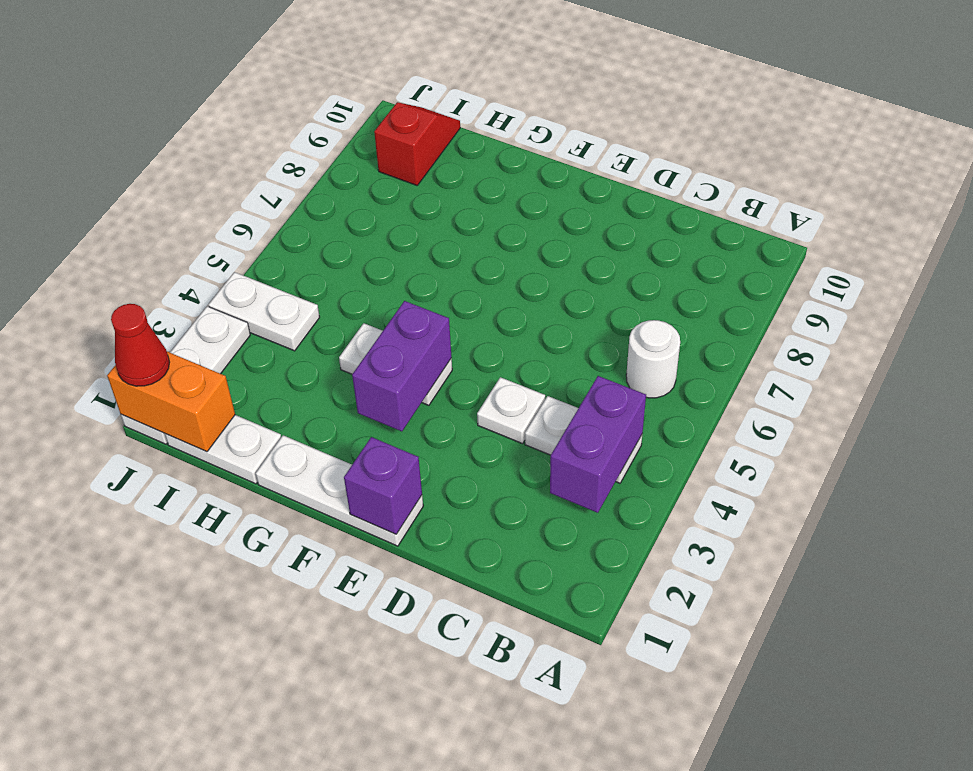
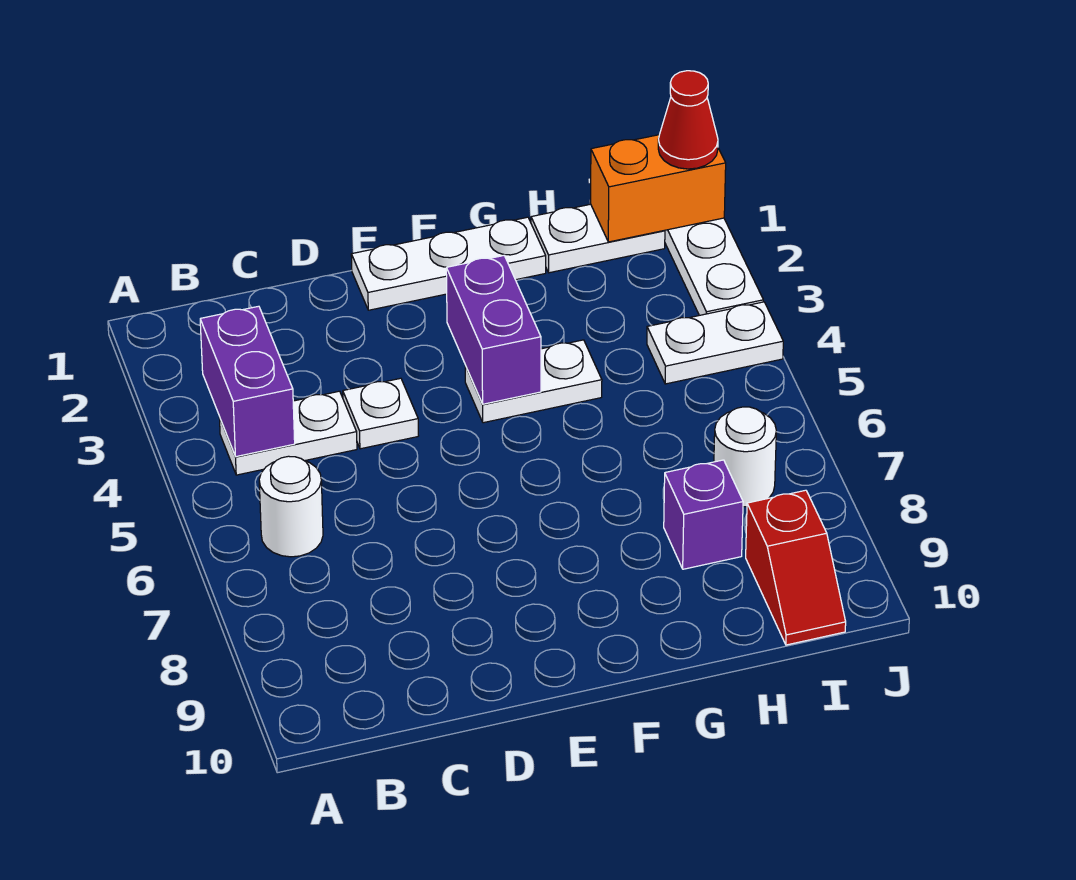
purple 1x1 brick [344,437,422,534] -> purple 1x1 brick moved to [664,460,743,569]
none -> white 1x1 round brick [714,407,776,507]

